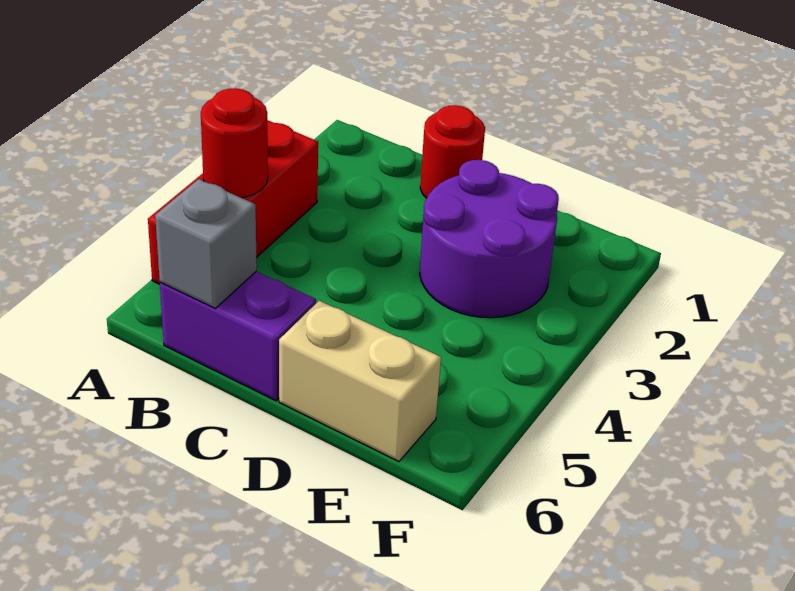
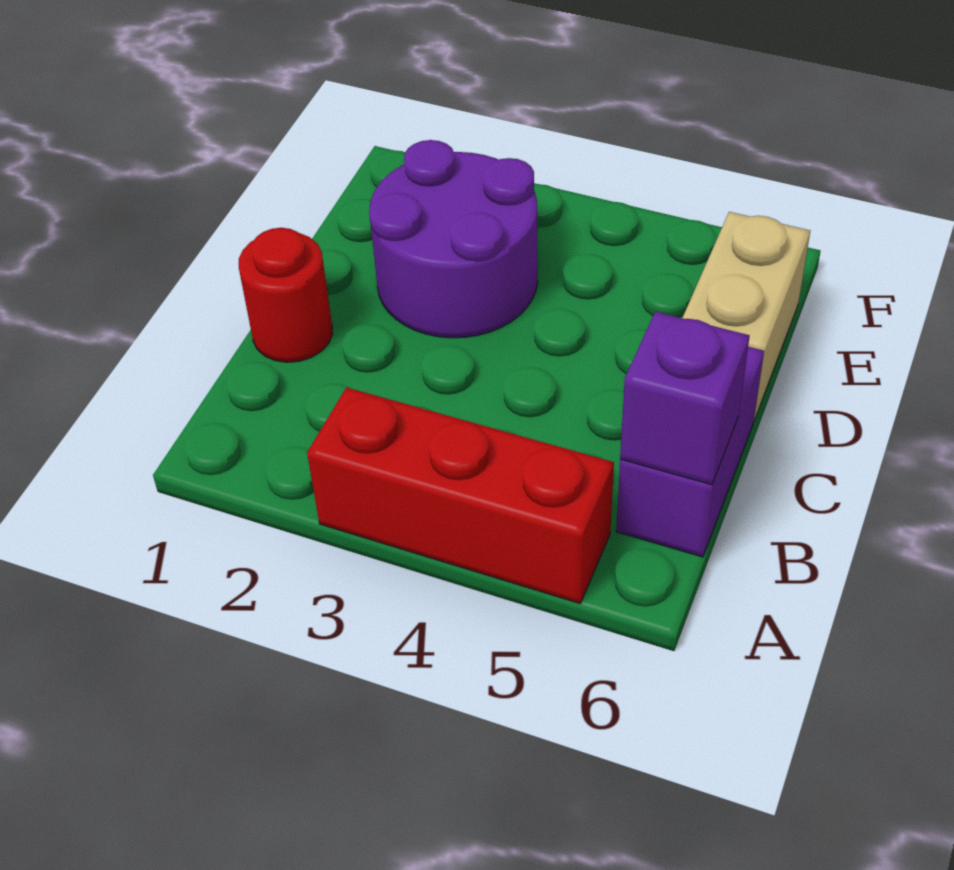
red 1x1 round brick [201,88,268,198] -> none
grey 1x1 brick [155,179,257,308] -> purple 1x1 brick [620,312,750,485]

